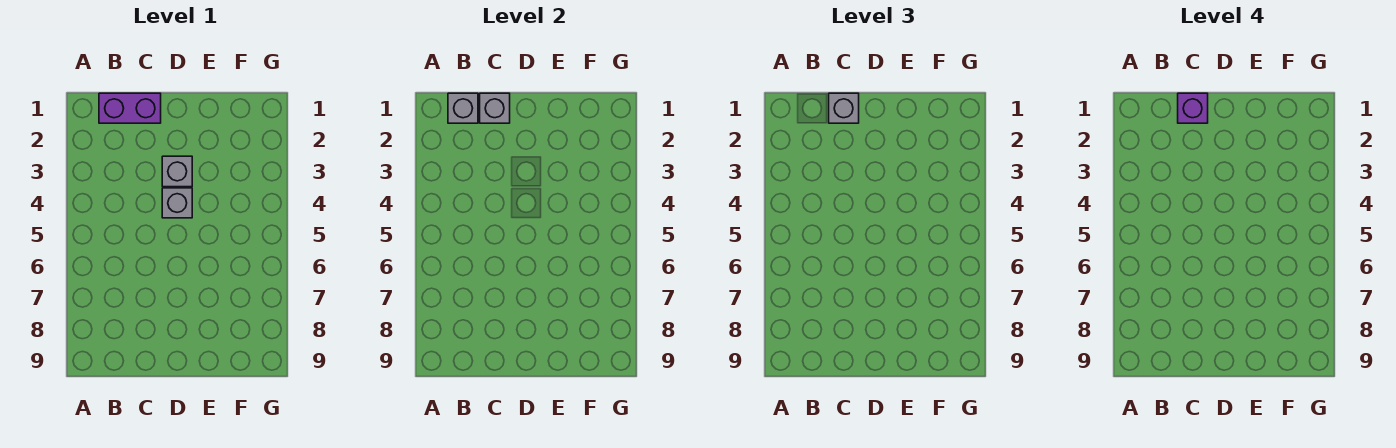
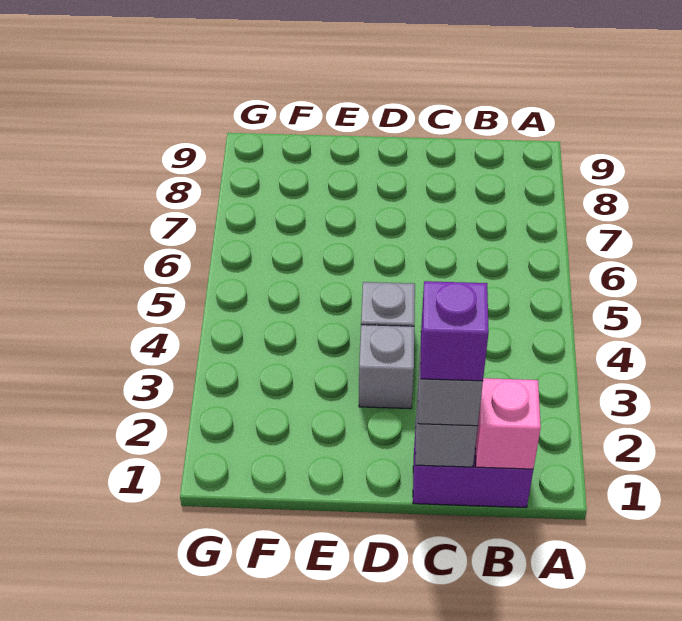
grey 1x1 brick [448,93,478,123] -> pink 1x1 brick [475,378,541,469]

